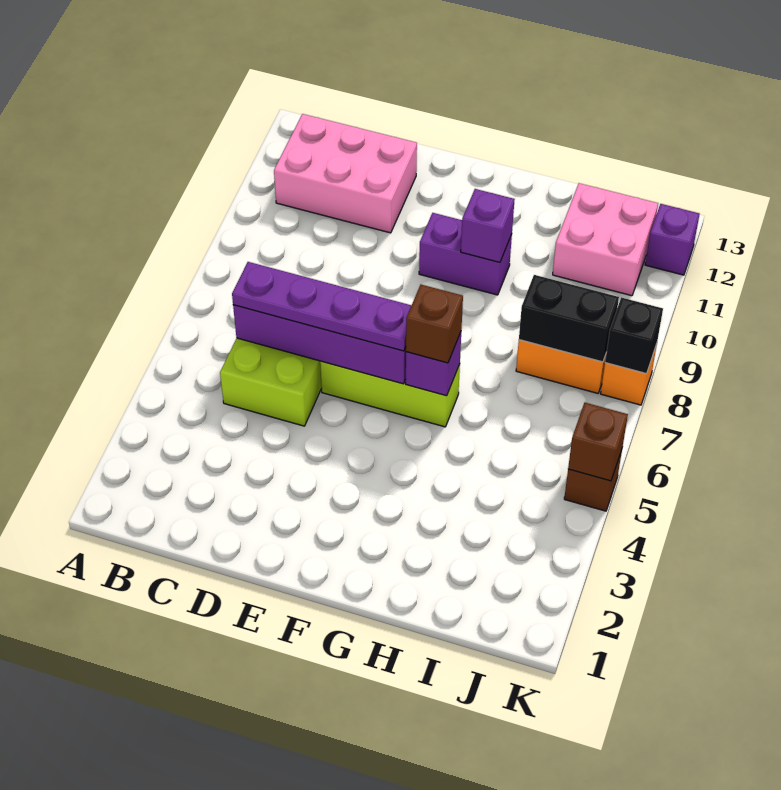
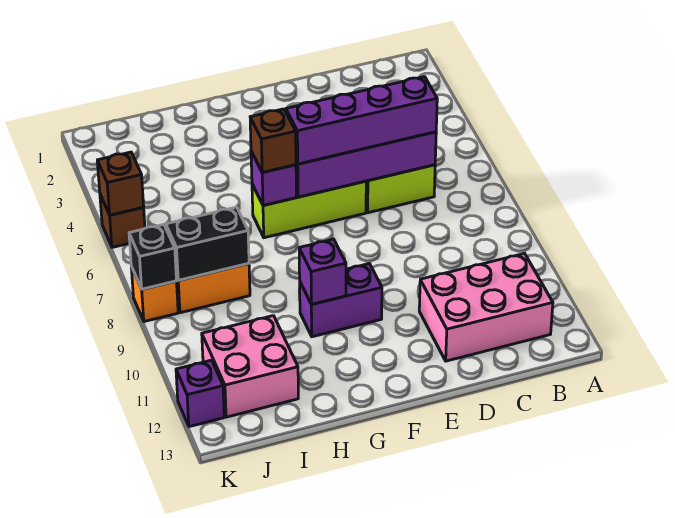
purple 1x4 plate [232,262,411,351] -> purple 1x4 brick [286,77,437,164]

